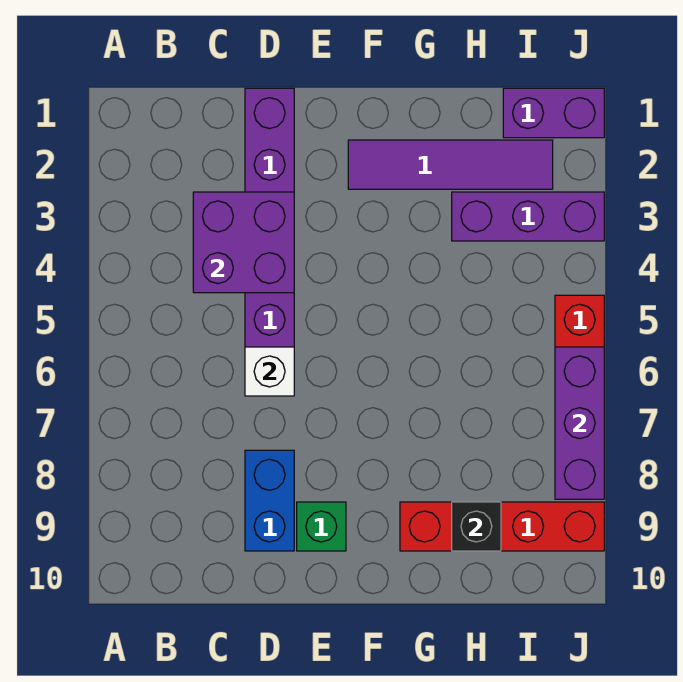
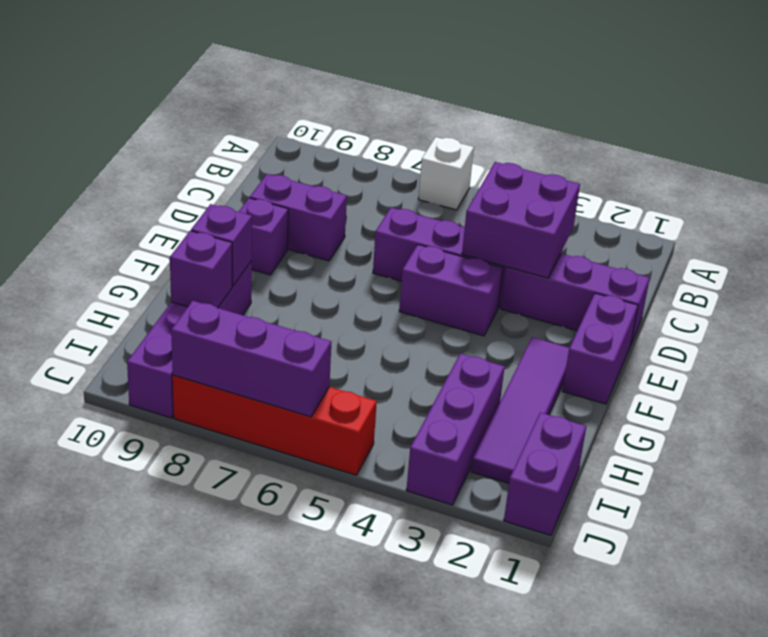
white 1x1 brick [245,347,294,396] -> white 1x1 brick moved to [418,137,474,210]
blue 1x2 brick [245,450,294,551] -> purple 1x2 brick [250,174,347,261]
none -> purple 1x2 brick [562,293,638,404]
none -> purple 1x2 brick [399,245,503,336]
green 1x1 brick [297,502,346,551] -> purple 1x1 brick [239,198,288,275]
red 1x4 brick [400,502,604,551] -> purple 1x4 brick [127,261,252,418]
none -> purple 1x1 brick [191,204,252,286]
black 1x1 brick [452,502,501,551] -> purple 1x1 brick [170,231,232,308]

